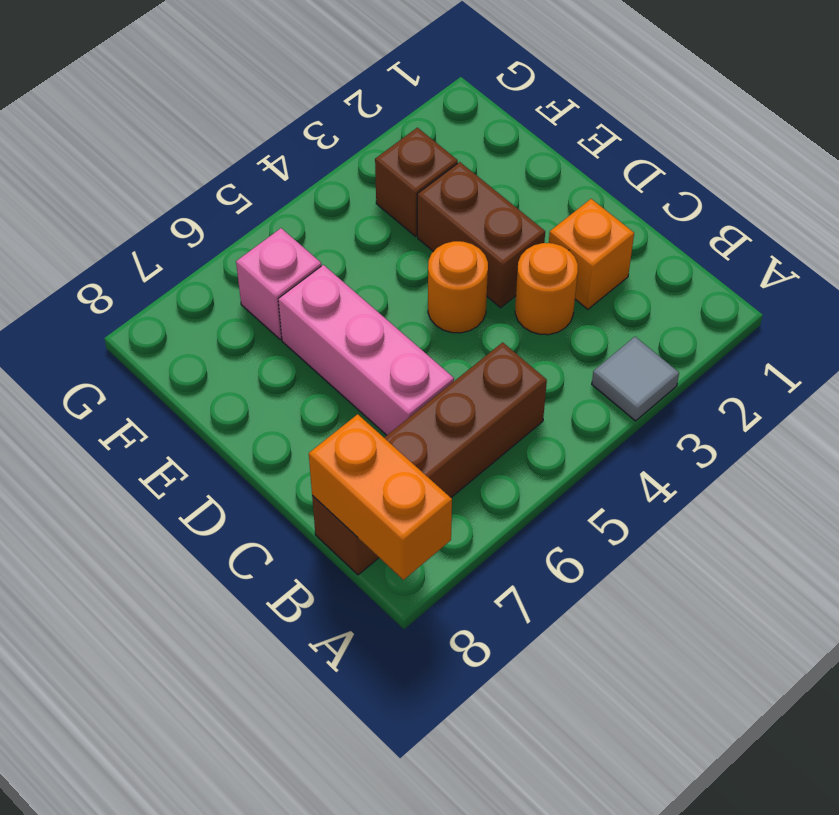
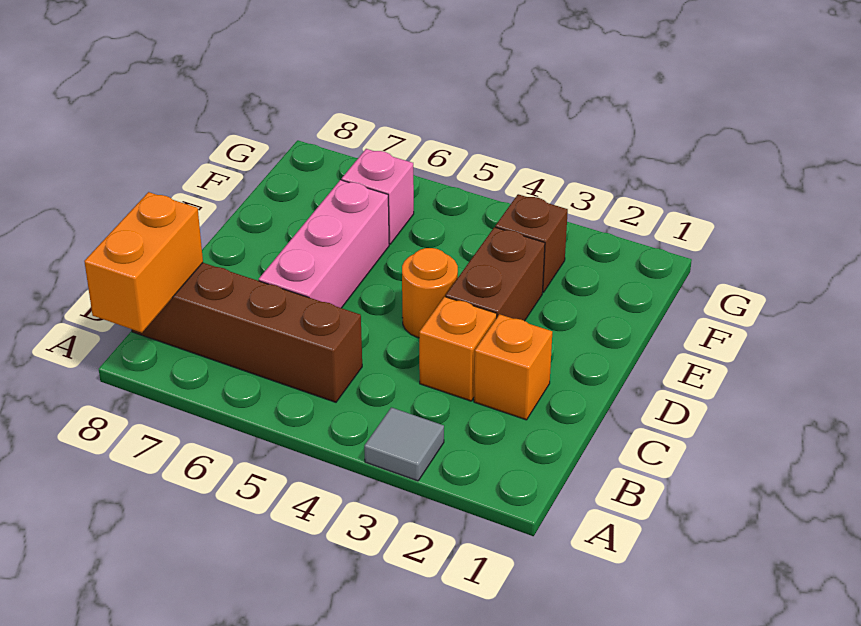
orange 1x1 round brick [515,243,578,335] -> orange 1x1 brick [419,297,497,401]

